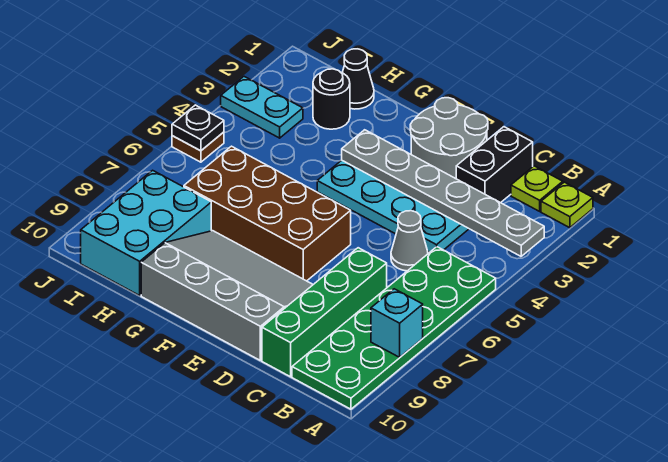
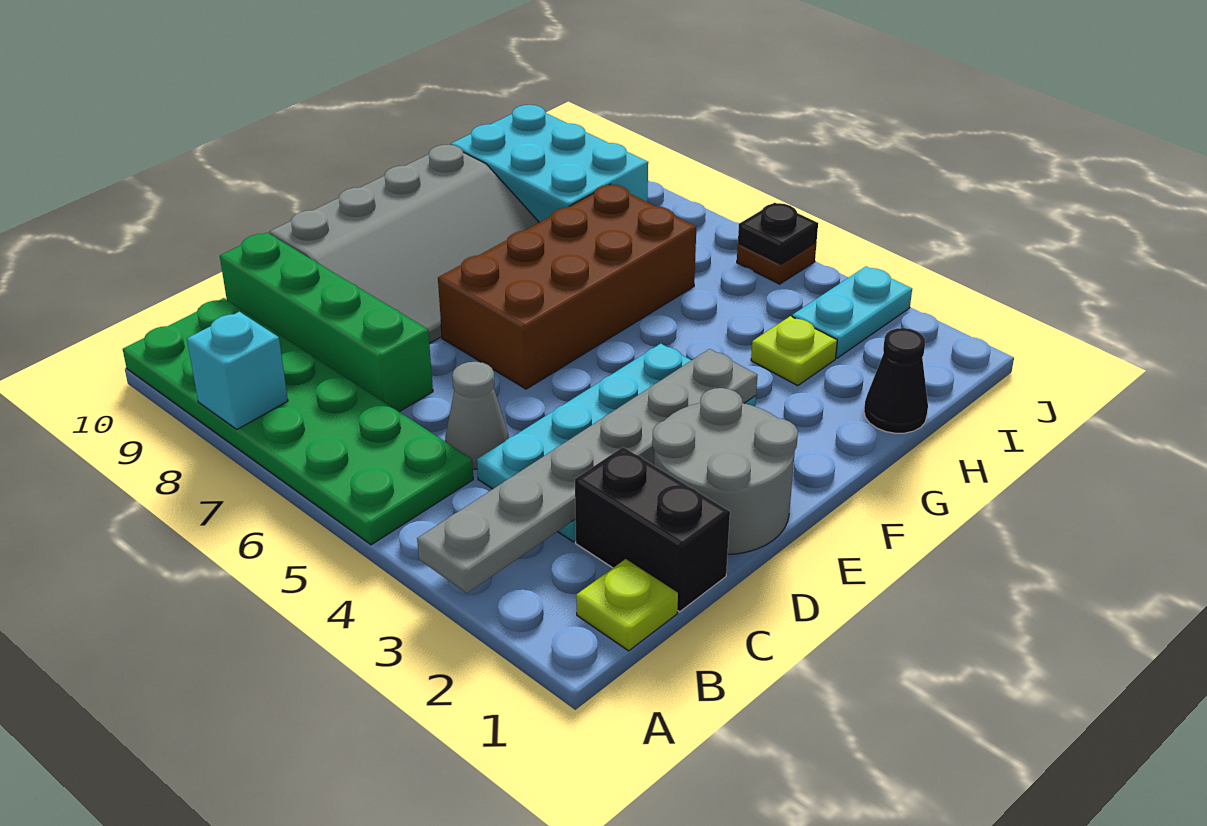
lime 1x1 plate [541,182,593,228] -> lime 1x1 plate moved to [751,316,837,386]
black 1x1 round brick [313,69,350,129] -> none

